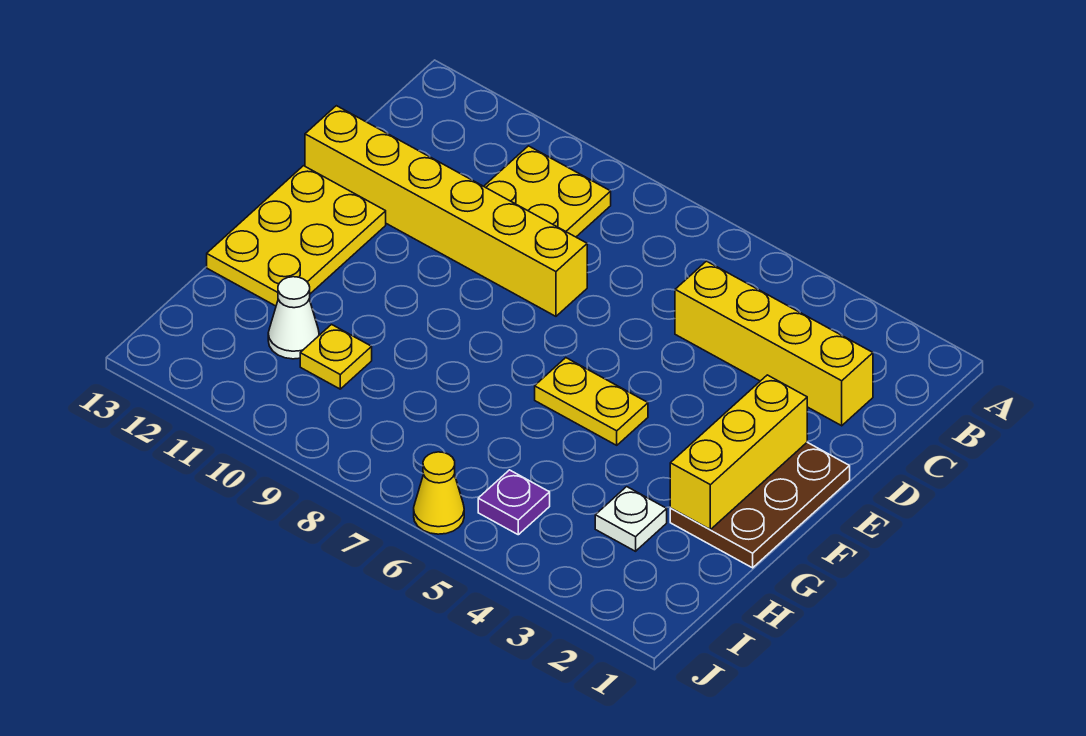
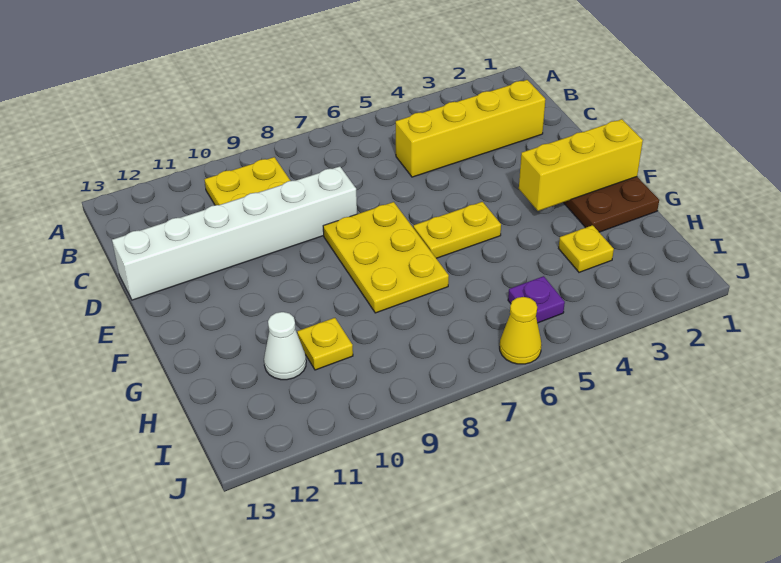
yellow 1x6 brick [305,106,587,316] -> white 1x6 brick [112,166,357,300]
yellow 1x3 brick [670,375,807,529] -> yellow 1x3 brick turned to [519,119,643,211]
yellow 2x3 plate [207,166,386,306] -> yellow 2x3 plate moved to [323,202,449,313]
white 1x1 plate [595,487,667,551] -> yellow 1x1 plate [559,225,614,272]

